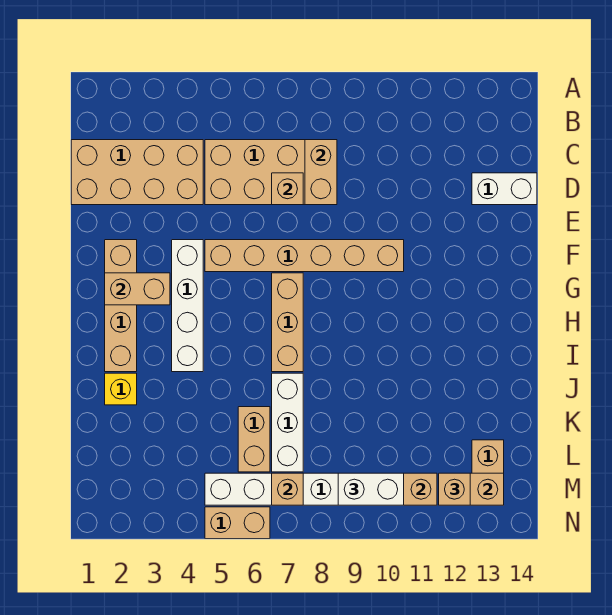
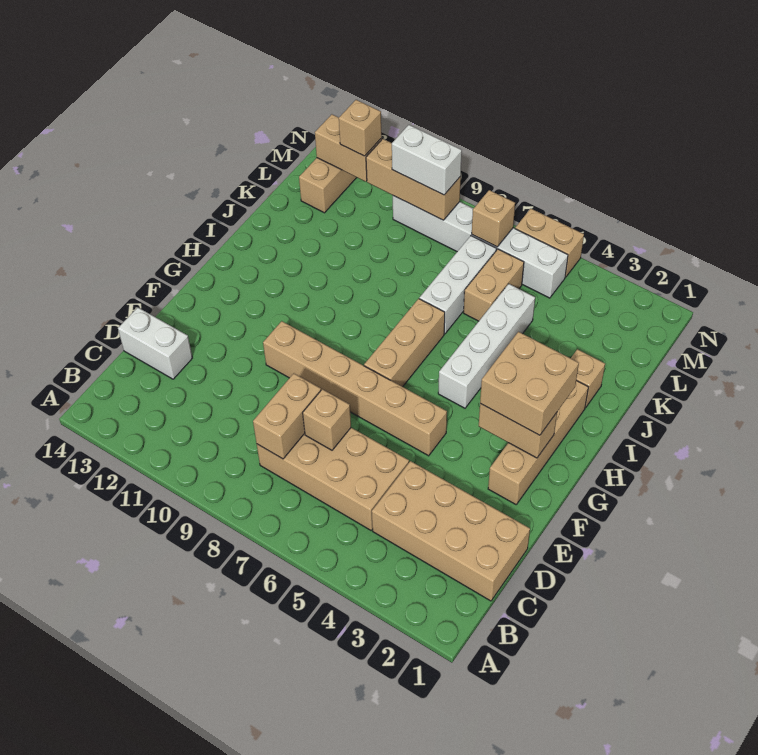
white 1x4 brick [172,240,203,372] -> white 1x4 brick moved to [438,284,535,408]
none -> tan 2x2 brick [480,332,579,435]
yellow 1x1 brick [105,373,137,405] -> tan 1x1 brick [571,349,605,408]

